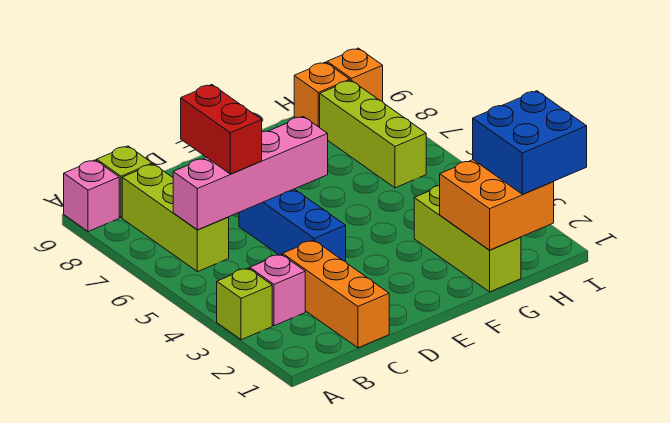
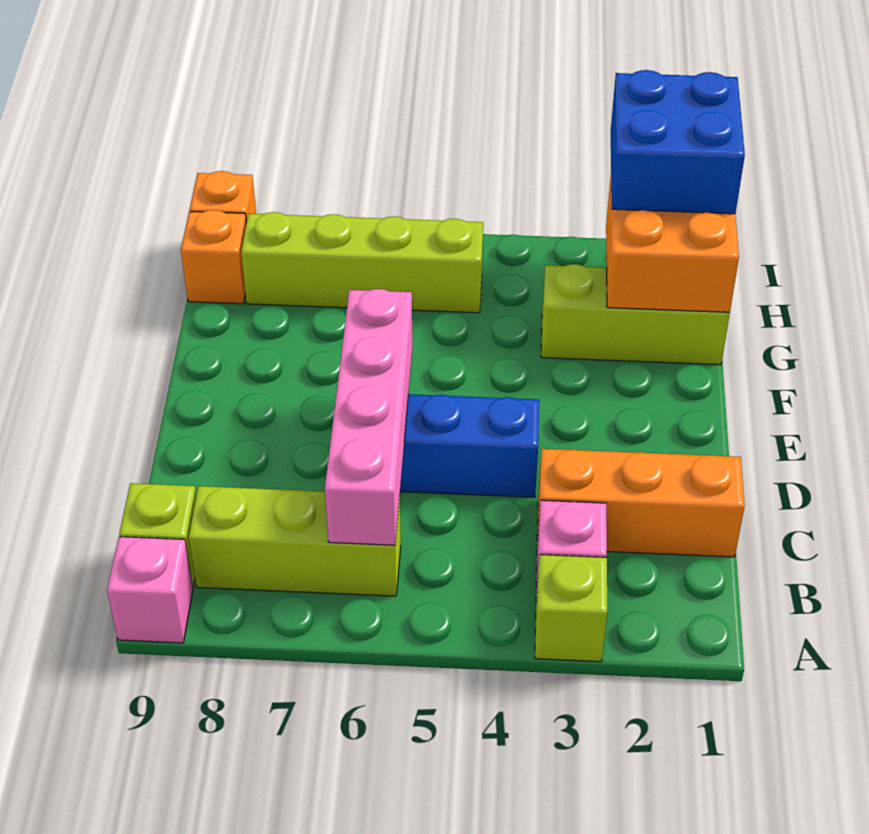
red 1x2 brick [181,85,262,174] -> none
lime 1x3 brick [320,80,426,188] -> lime 1x4 brick [241,212,483,313]

